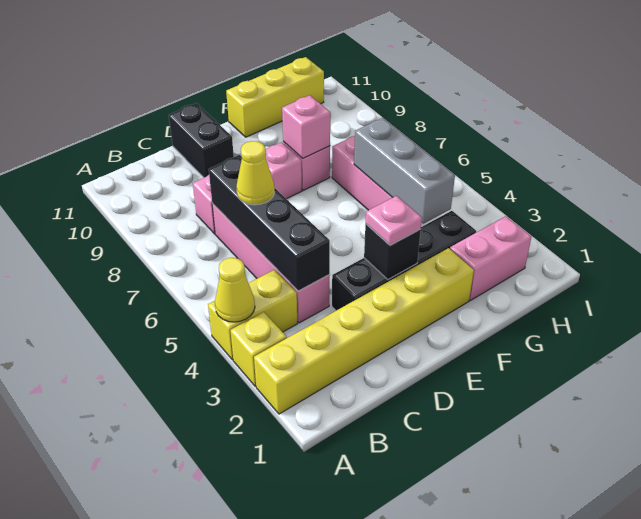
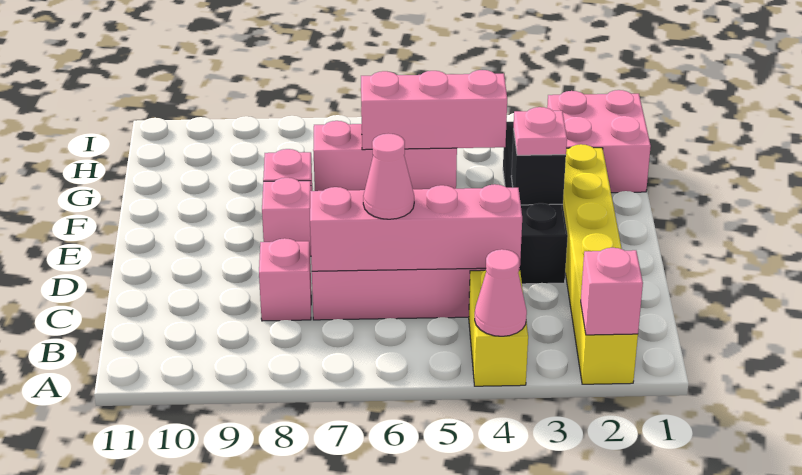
yellow 1x1 brick [230,312,287,386] -> none
yellow 1x1 cone [215,258,255,322] -> pink 1x1 cone [475,249,527,336]
black 1x4 brick [209,155,330,291] -> pink 1x4 brick [310,184,522,271]
yellow 1x1 cone [236,141,275,205] -> pink 1x1 cone [363,134,414,219]
black 1x2 brick [169,103,234,178] -> none
pink 1x1 brick [282,95,330,158] -> pink 1x1 brick moved to [581,248,643,335]
yellow 1x3 brick [226,57,324,137] -> none
pink 1x2 brick [450,216,531,300] -> pink 2x2 brick [547,90,651,193]
grey 1x3 brick [354,118,455,224] -> pink 1x3 brick [361,70,507,150]

